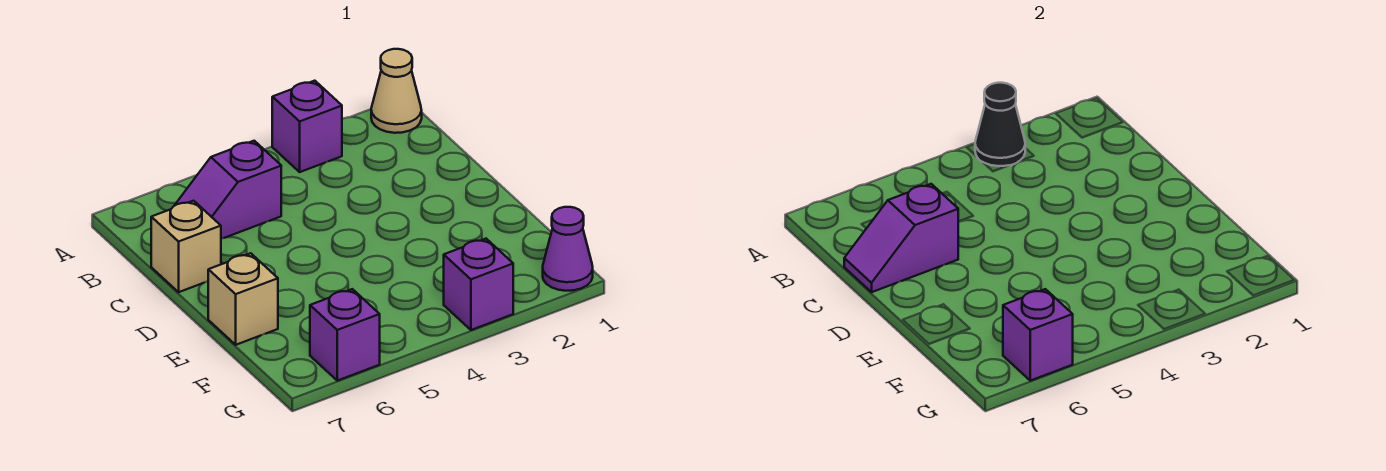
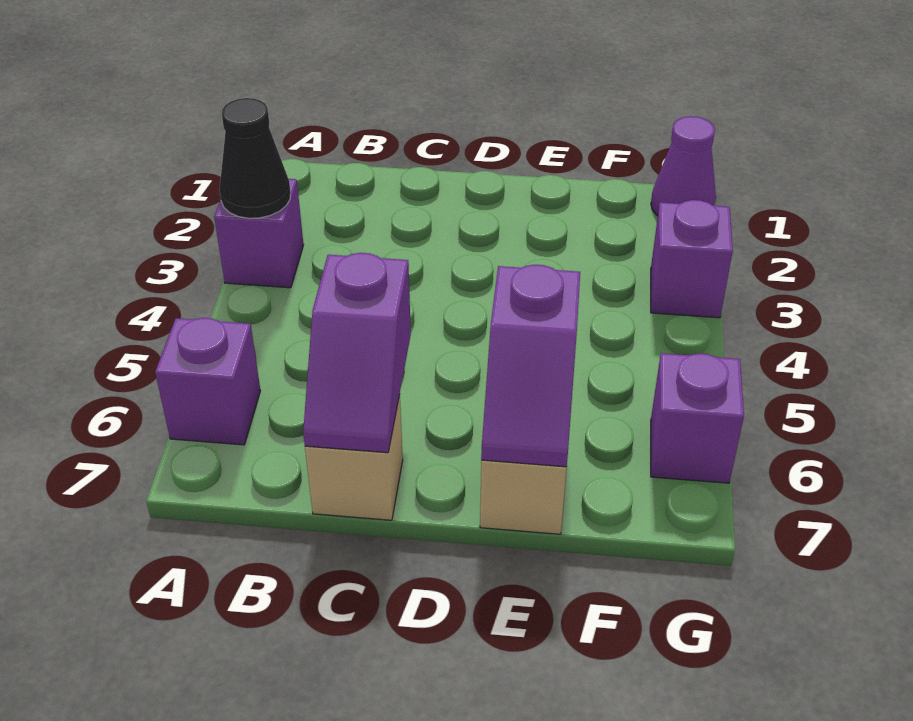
tan 1x1 cone [371,49,422,133] -> none
purple 1x2 slope [174,141,281,239] -> purple 1x2 slope moved to [481,265,580,467]
purple 1x1 brick [1003,289,1073,381] -> purple 1x1 brick moved to [155,318,260,445]

